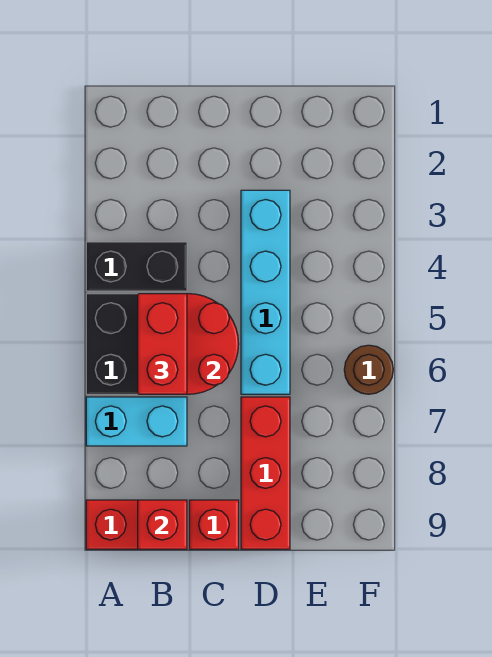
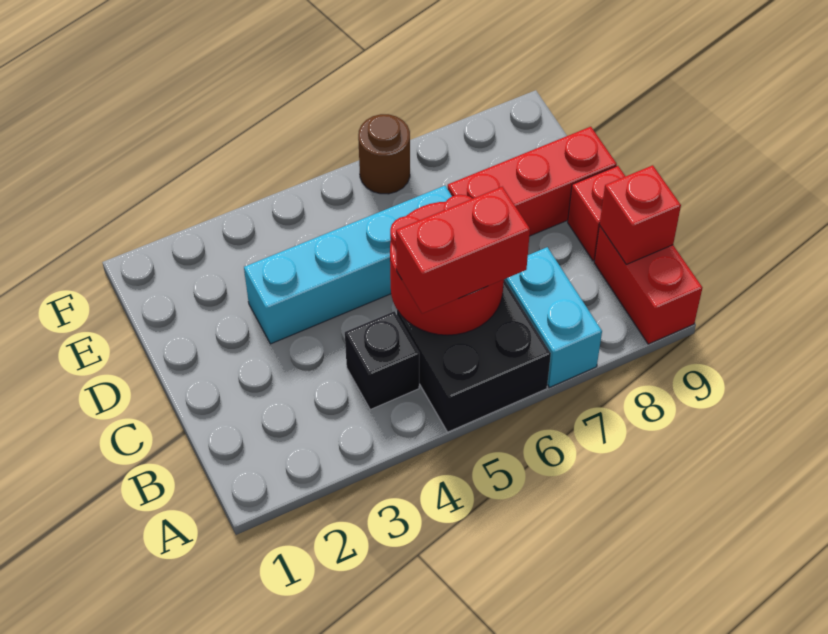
black 1x2 brick [86,242,187,291] -> black 1x1 brick [345,311,419,410]

